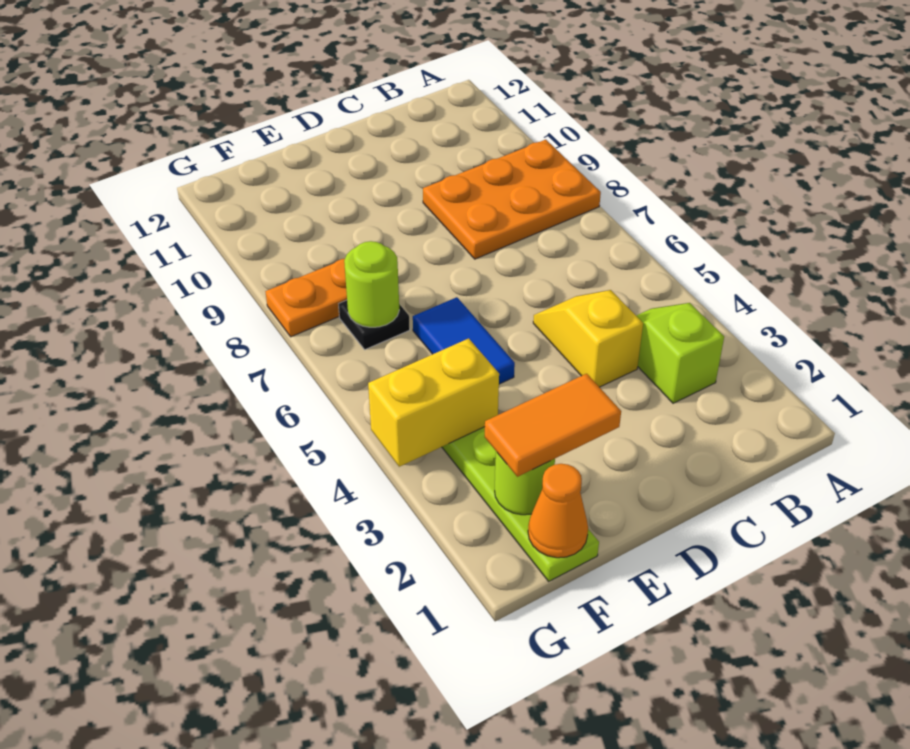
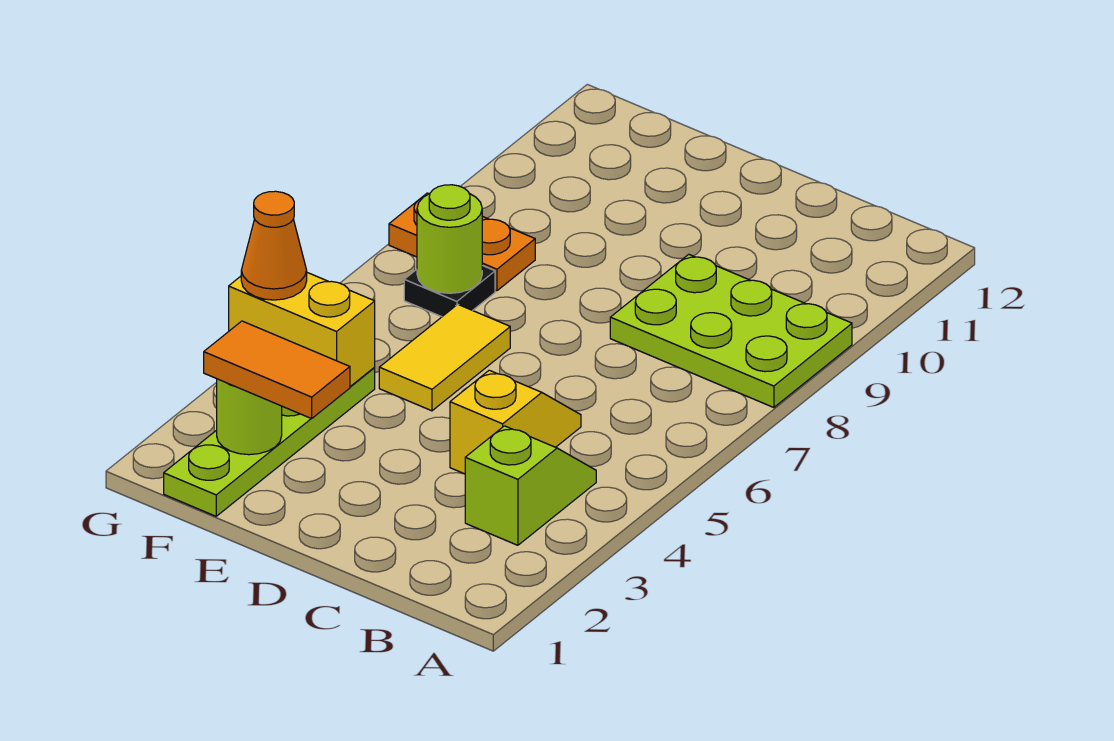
orange 2x3 plate [423,140,601,259] -> lime 2x3 plate [610,254,852,408]
blue 1x2 tile [413,297,515,384] -> yellow 1x2 tile [379,304,510,411]
orange 1x1 cone [528,464,588,558] -> orange 1x1 cone moved to [241,191,307,300]

